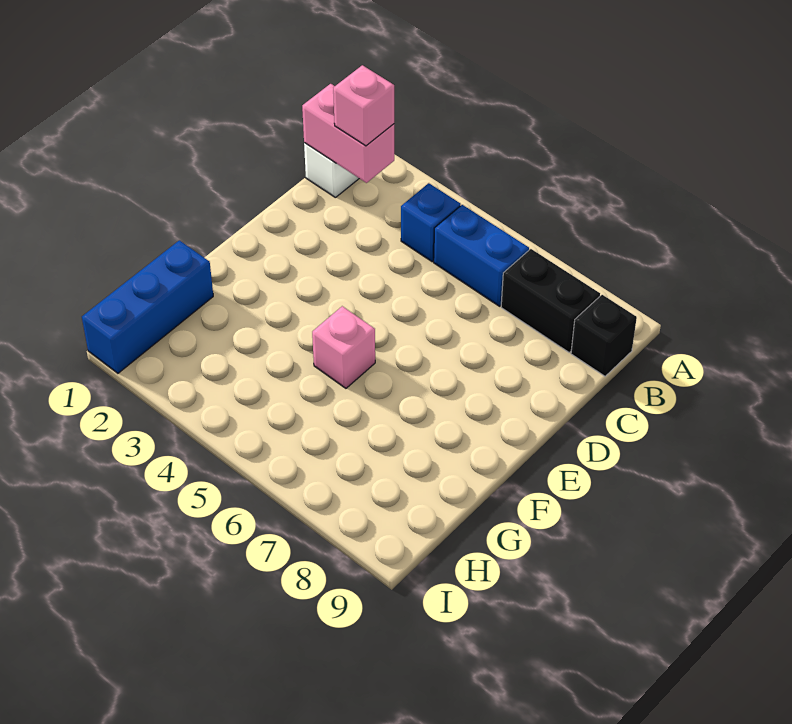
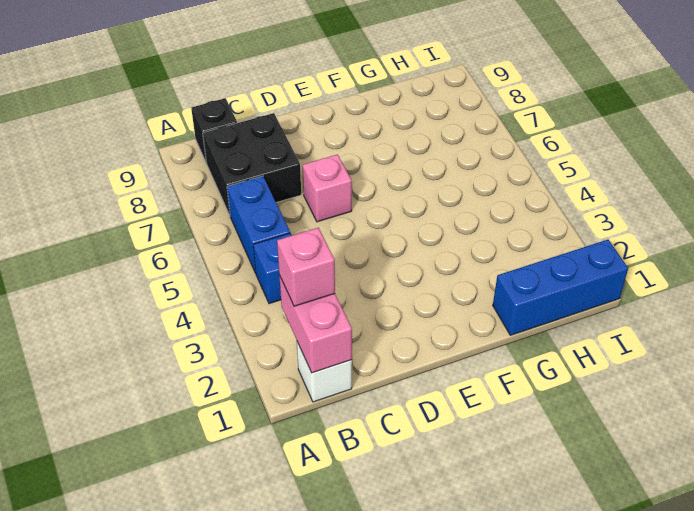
black 1x2 brick [501,249,600,352] -> black 2x2 brick [203,113,301,215]
pink 1x1 brick [312,306,375,388] -> pink 1x1 brick moved to [303,155,352,222]

